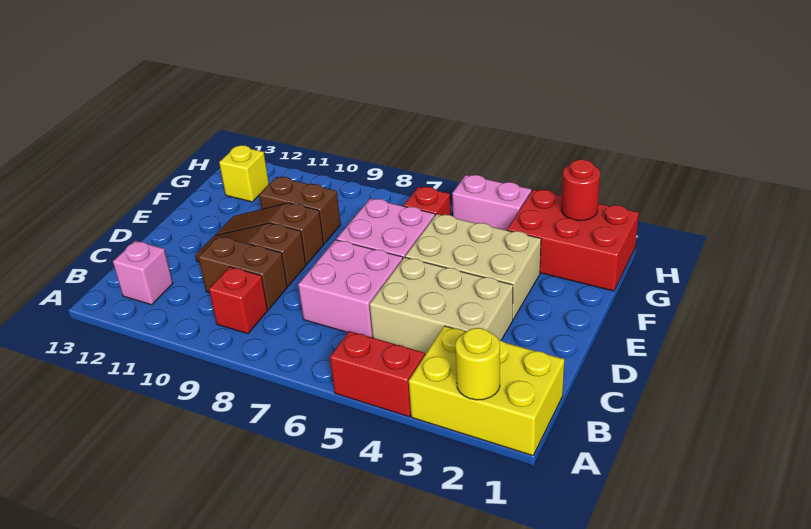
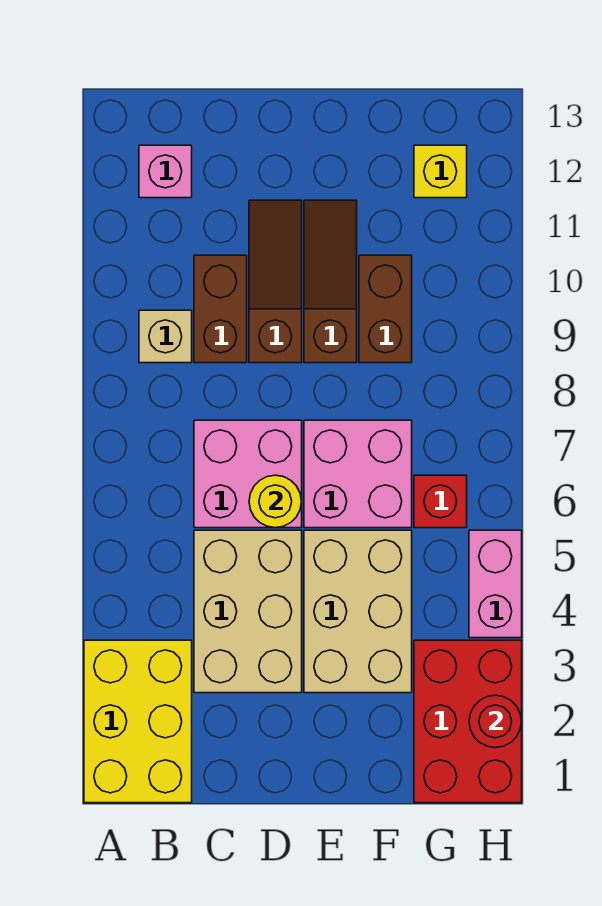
yellow 1x1 round brick [455,328,500,400] -> yellow 1x1 round brick moved to [249,475,302,528]
red 1x2 brick [330,331,425,417] -> none
red 1x1 brick [209,267,268,334] -> tan 1x1 brick [139,310,192,363]

